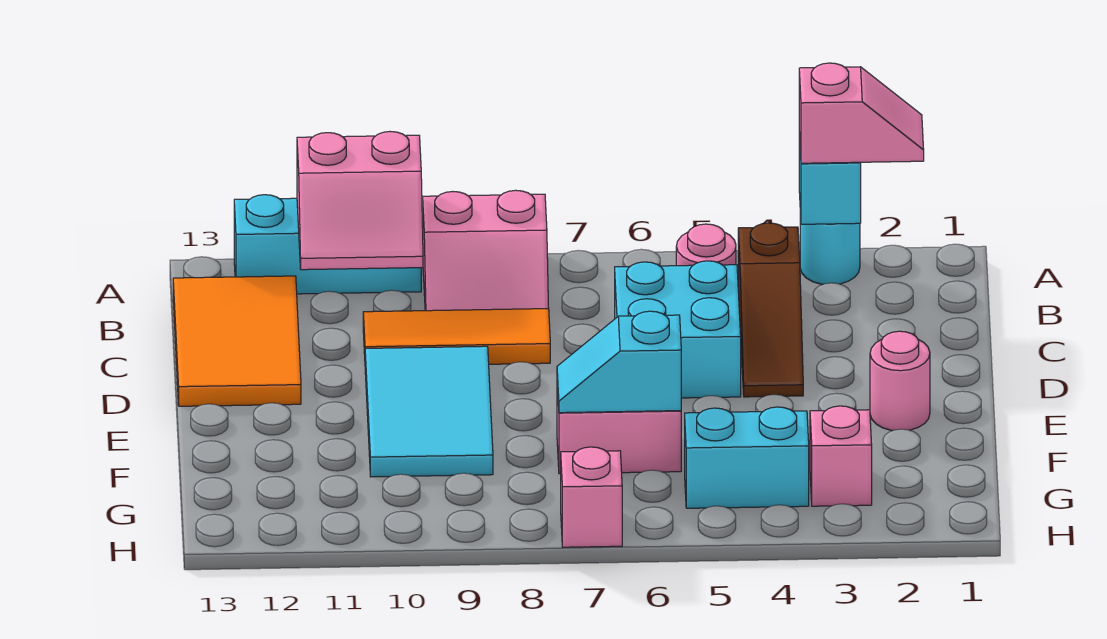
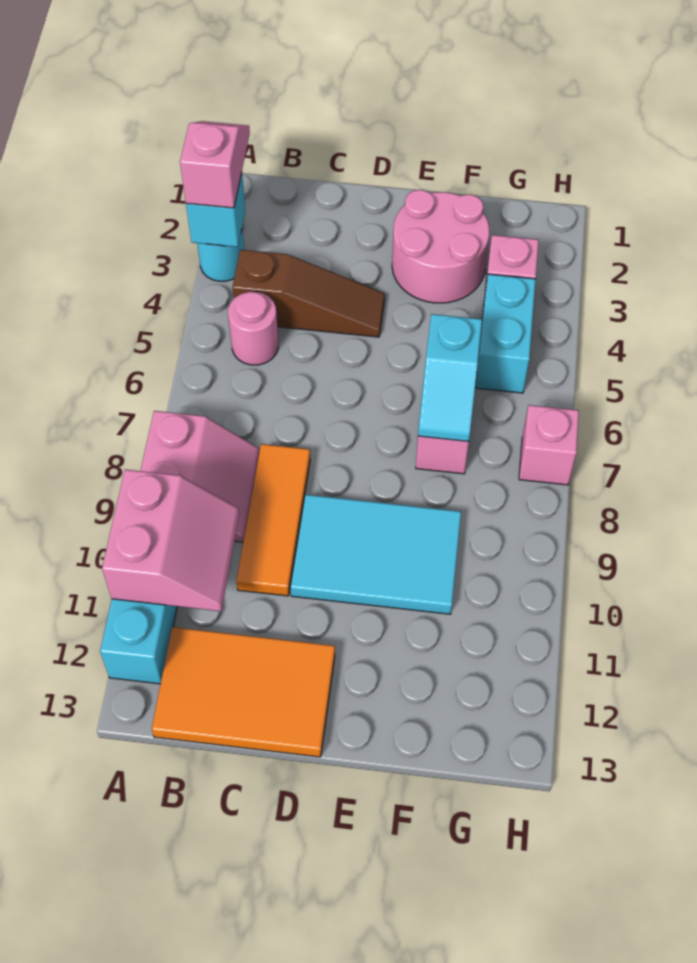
cyan 2x2 brick [615,261,741,398] -> none
pink 1x1 round brick [870,331,930,431] -> pink 2x2 round brick [392,190,489,303]

